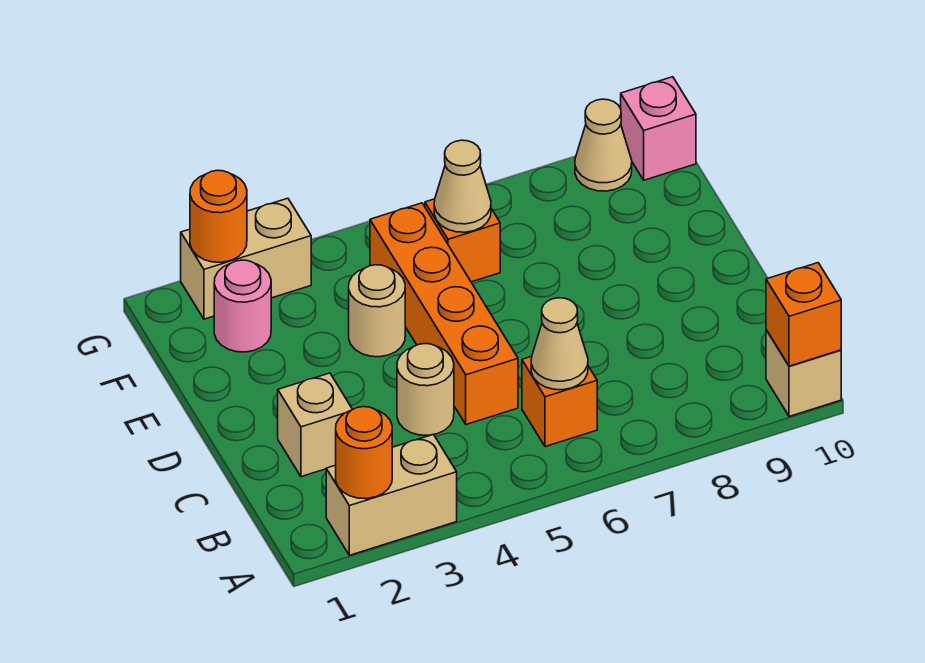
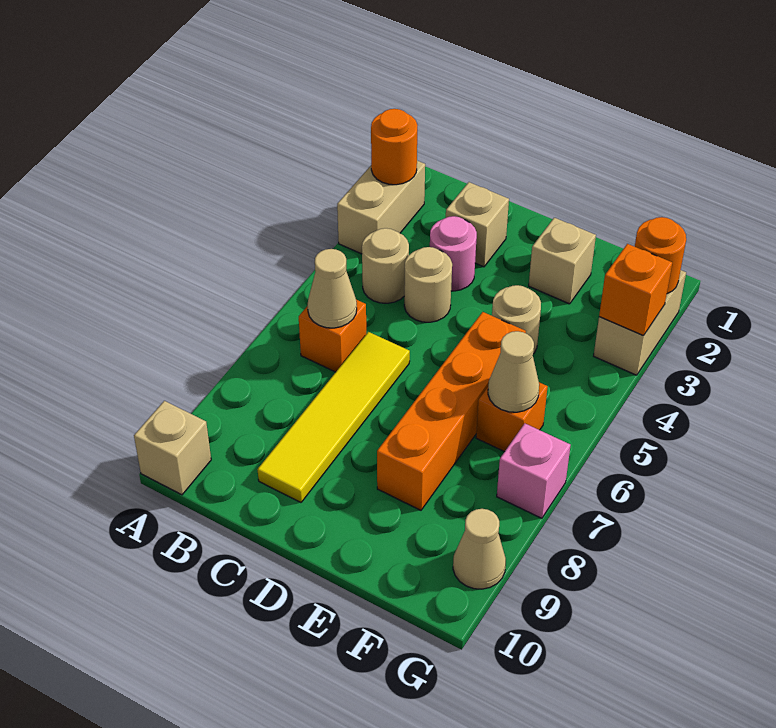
orange 1x1 brick [766,263,841,366] -> orange 1x1 brick moved to [599,244,672,336]
none -> tan 1x1 round brick [362,228,409,303]
orange 1x4 brick [370,203,518,424] -> orange 1x4 brick turned to [377,312,526,510]
none -> yellow 1x4 tile [257,332,410,502]
none -> tan 1x1 brick [529,218,596,304]
pink 1x1 round brick [214,260,271,352] -> pink 1x1 round brick moved to [430,216,477,291]
pink 1x1 brick [621,77,696,180] -> pink 1x1 brick moved to [497,424,571,518]

